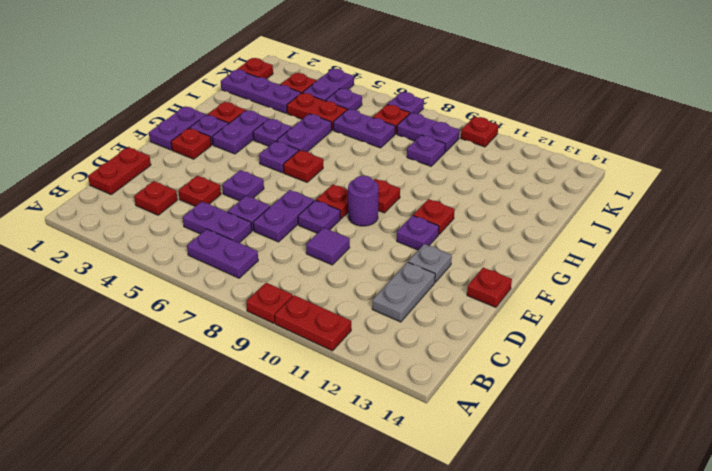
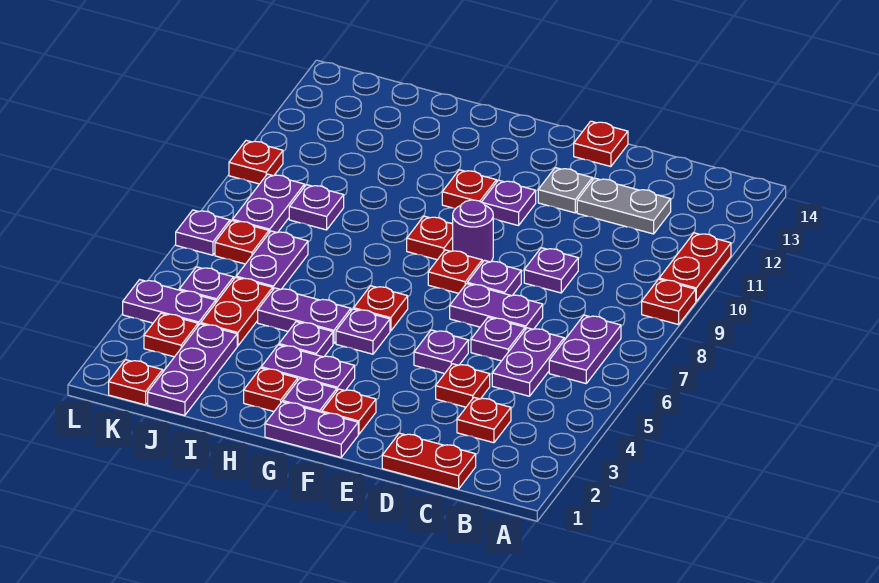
purple 1x1 tile [306,228,350,265] -> purple 1x1 plate [524,248,578,293]

